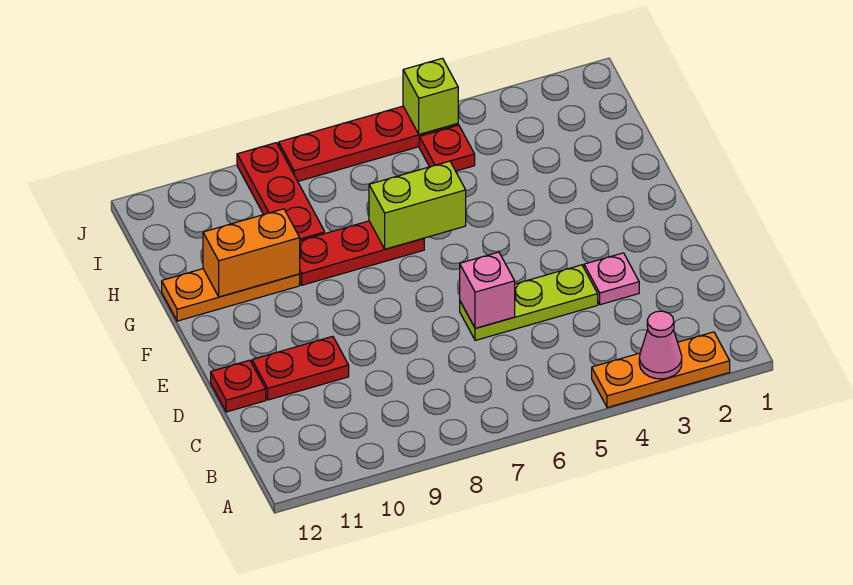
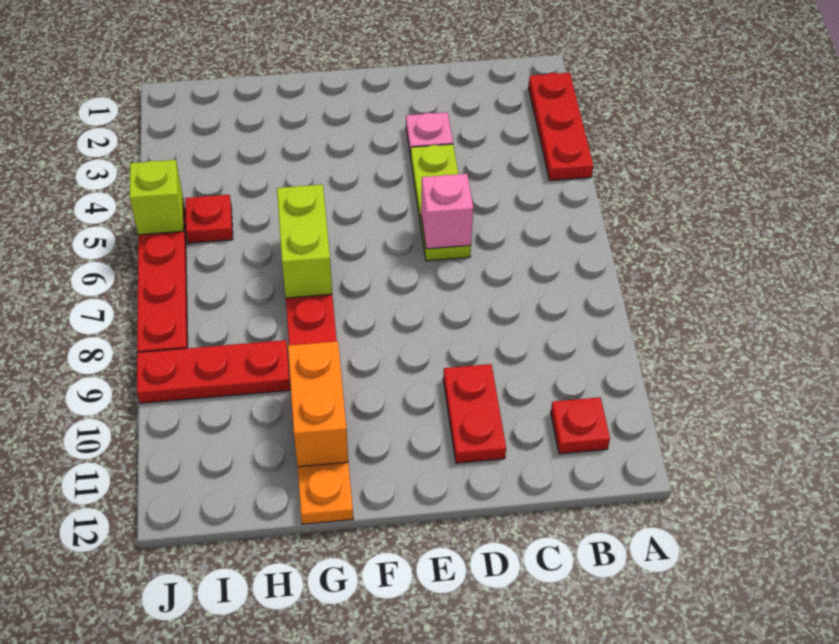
orange 1x3 plate [592,332,730,408] -> red 1x3 plate [528,73,593,181]
pink 1x1 cone [639,311,682,379] -> none
red 1x1 plate [211,360,266,412] -> red 1x1 plate moved to [551,397,610,454]

